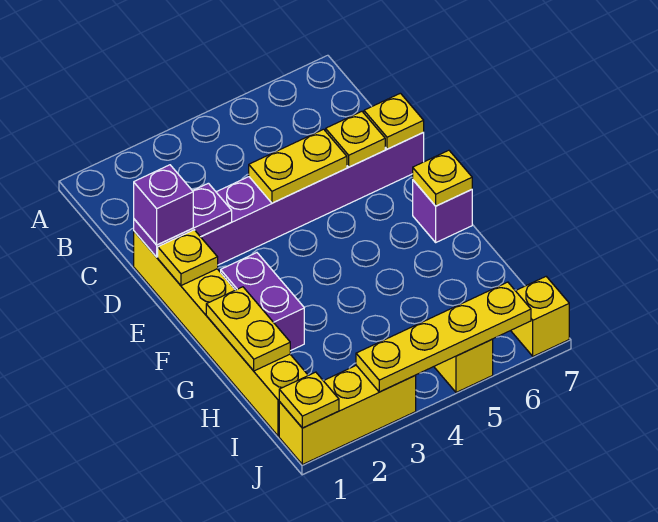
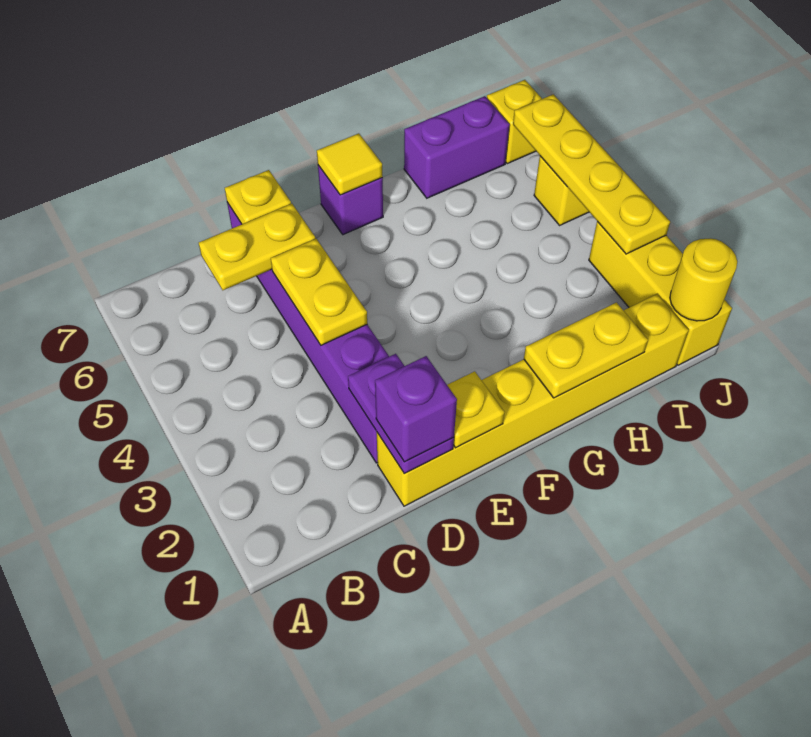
yellow 1x1 plate [326,112,385,167] -> yellow 1x2 plate [199,204,315,290]
purple 1x2 brick [221,253,304,351] -> purple 1x2 brick moved to [404,96,510,198]
yellow 1x1 plate [413,150,472,206] -> yellow 1x1 tile [317,133,383,195]
yellow 1x1 plate [279,372,339,428] -> yellow 1x1 round brick [670,238,737,321]

